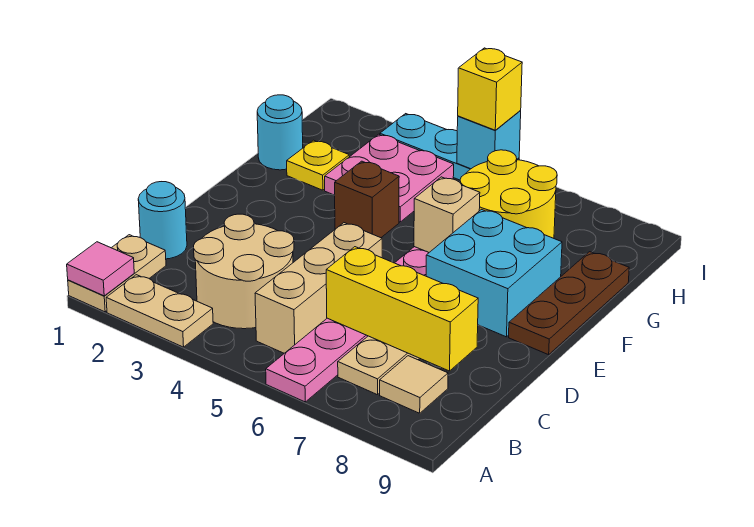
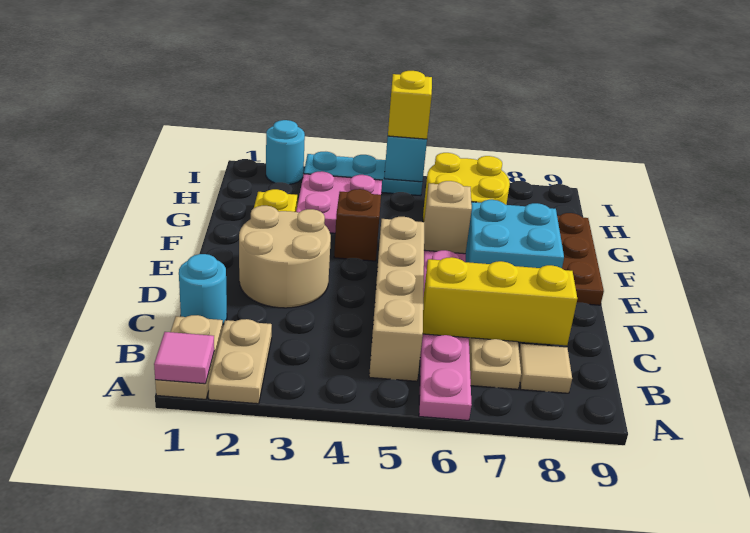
tan 1x2 plate [106,275,213,347] -> tan 1x2 plate turned to [208,319,272,404]
tan 2x2 round brick [194,214,294,329] -> tan 2x2 round brick moved to [239,206,331,308]
tan 1x3 brick [255,223,382,353] -> tan 1x4 brick [369,217,424,381]
cyan 1x1 round brick [257,95,303,170] -> cyan 1x1 round brick moved to [266,120,305,184]

